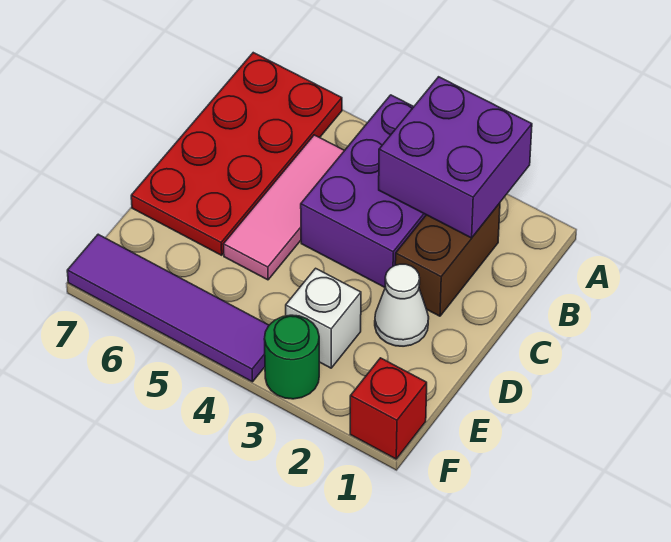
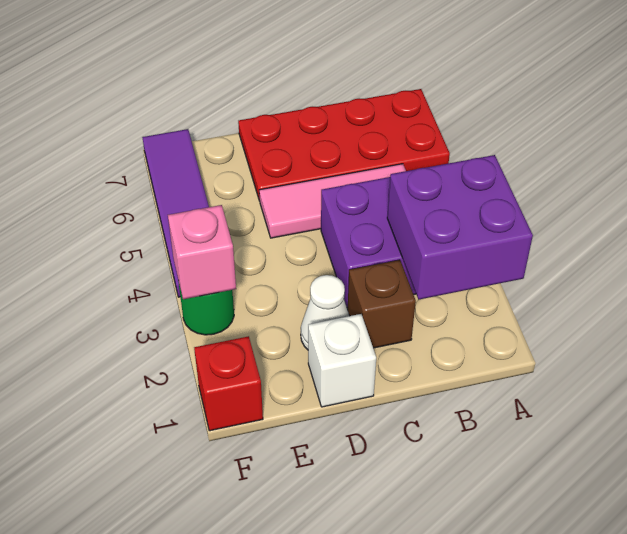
brown 1x2 brick [395,203,500,316] -> brown 1x1 brick [348,260,416,348]
white 1x1 brick [286,268,361,368] -> white 1x1 brick moved to [308,314,376,407]
none -> pink 1x1 brick [168,205,236,299]

